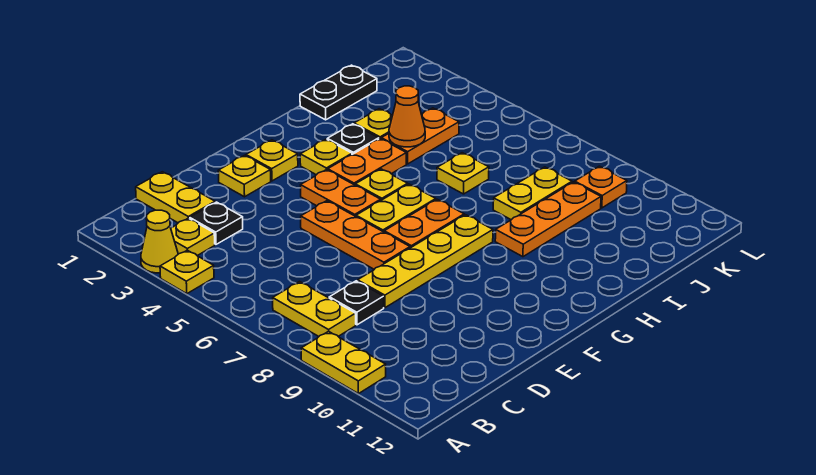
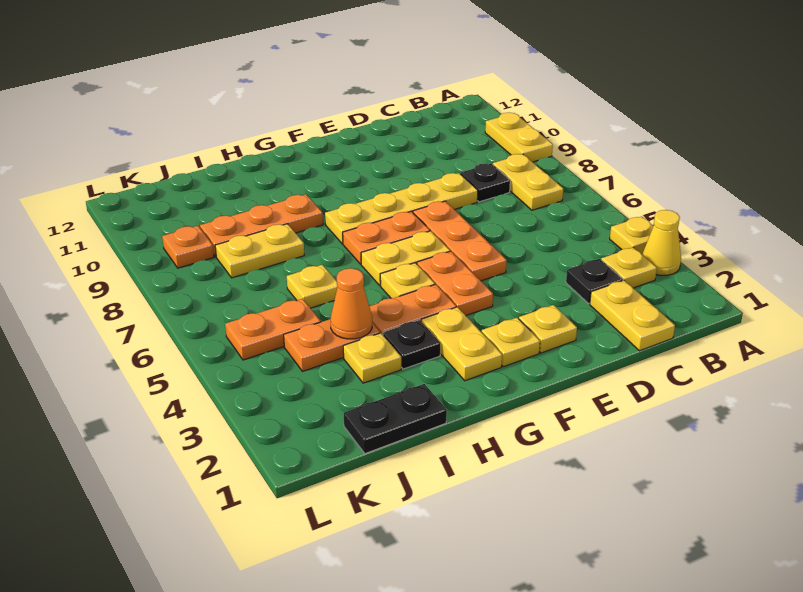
yellow 1x1 plate [300,139,352,175] -> yellow 1x2 plate [421,307,502,381]
none -> orange 1x2 plate [225,299,321,360]

